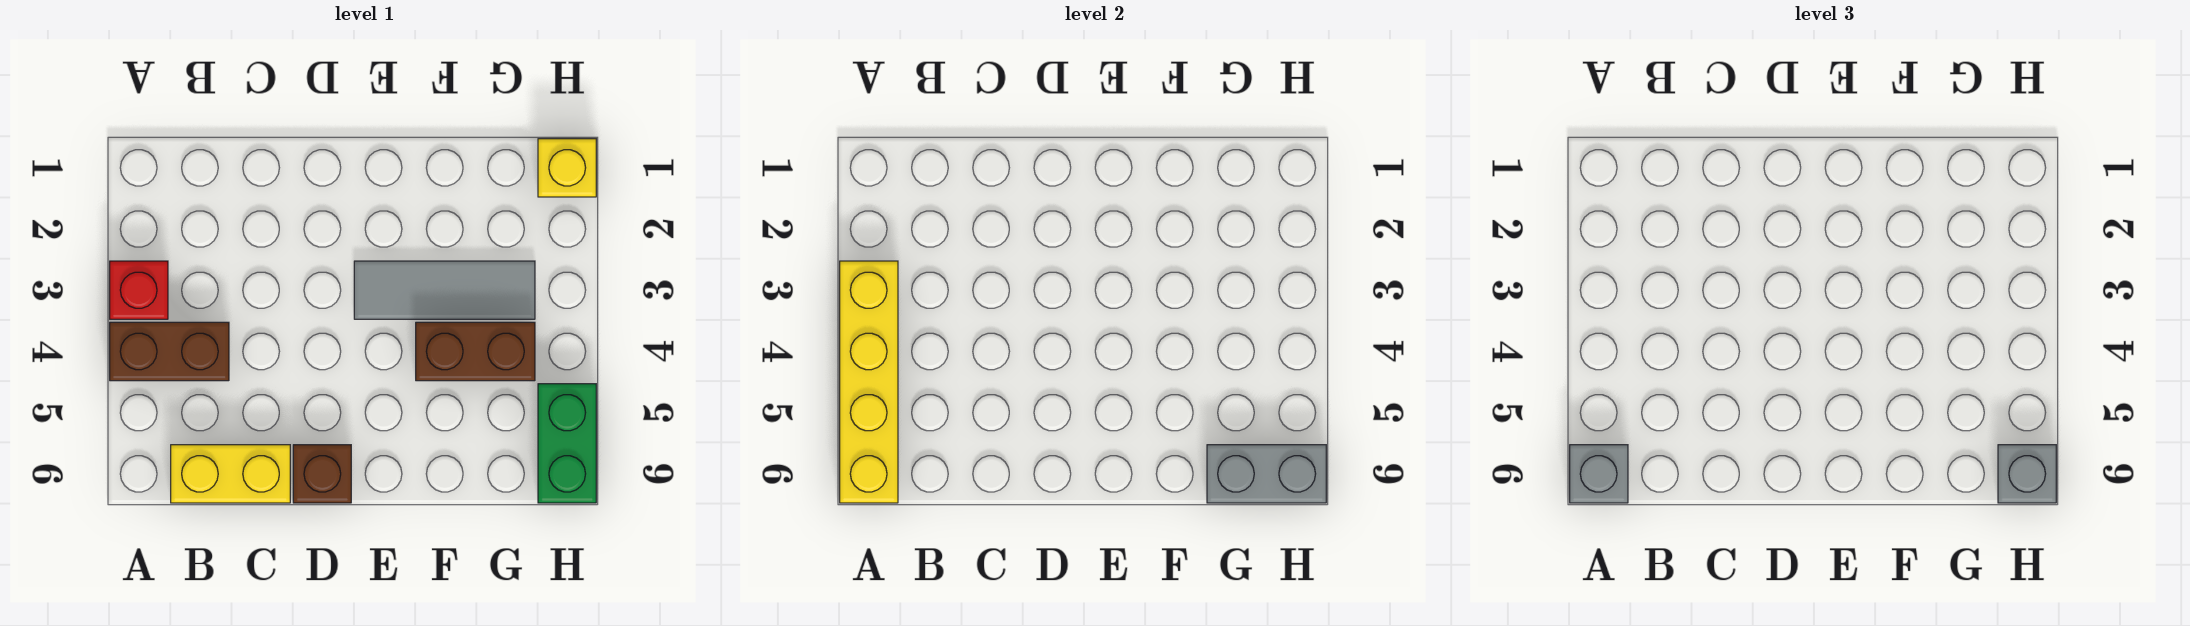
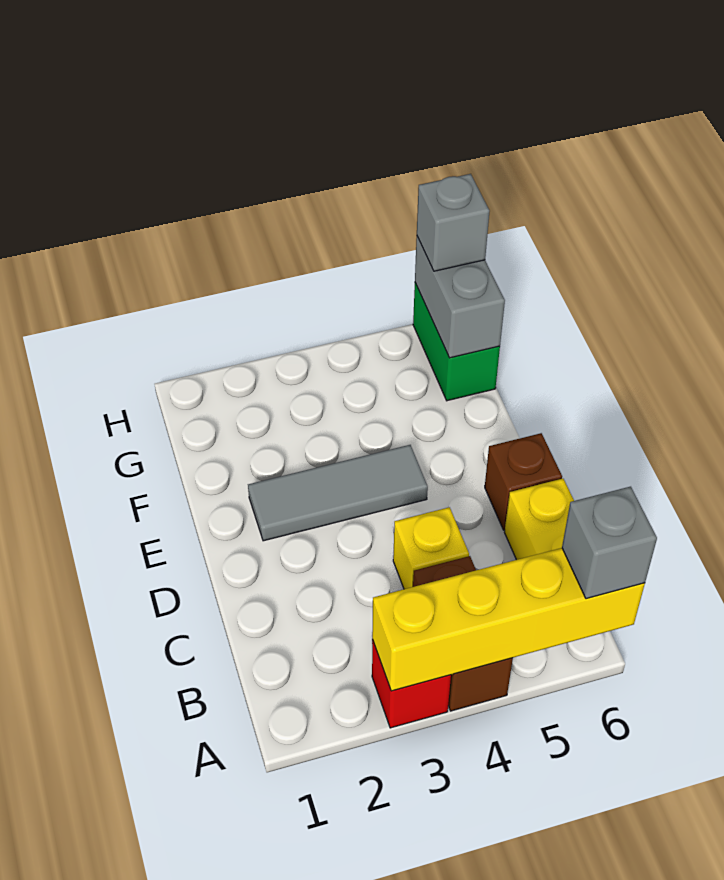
grey 1x3 tile [354,261,535,319] -> grey 1x3 tile turned to [248,445,428,541]
brown 1x2 brick [416,322,535,381] -> none
yellow 1x1 brick [538,139,596,197] -> yellow 1x1 brick moved to [393,507,469,589]
green 1x2 brick [538,384,596,503] -> green 1x2 brick turned to [413,283,500,401]

